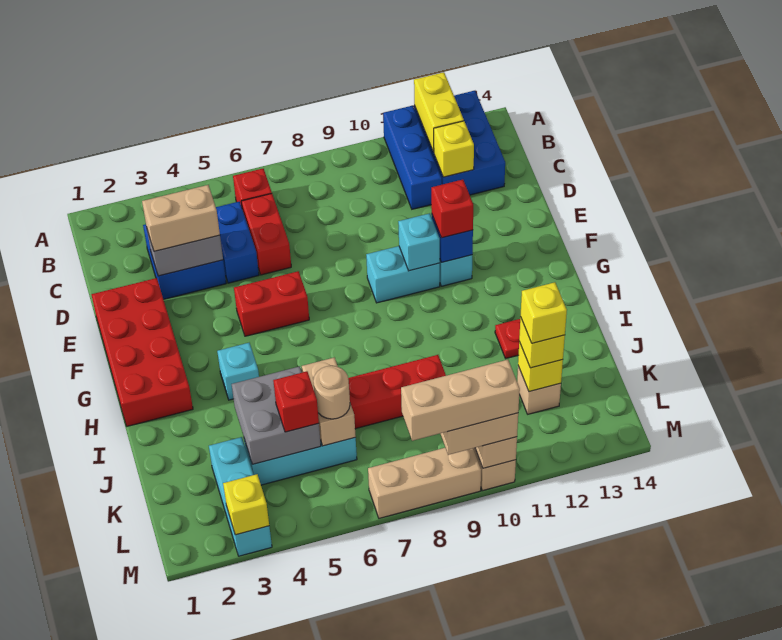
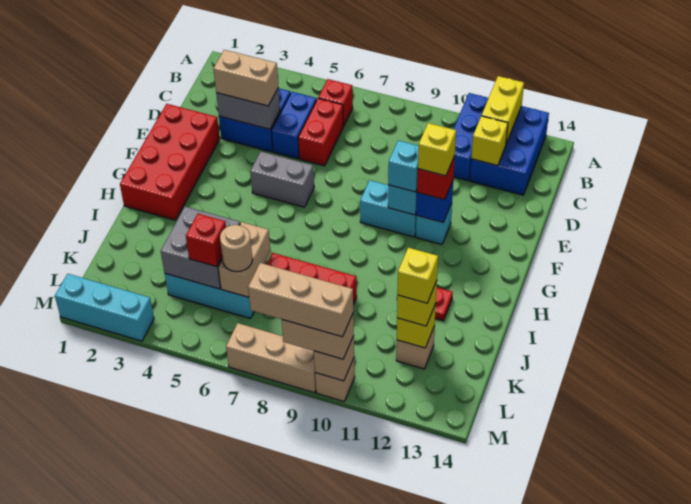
red 1x2 brick [234,271,309,336] -> grey 1x2 brick [250,151,314,207]
cyan 1x1 brick [217,343,259,400] -> cyan 1x1 brick moved to [388,140,419,192]
cyan 1x3 brick [209,437,272,556] -> cyan 1x3 brick turned to [55,274,154,341]
yellow 1x1 brick [223,474,269,535] -> yellow 1x1 brick moved to [418,123,456,176]

